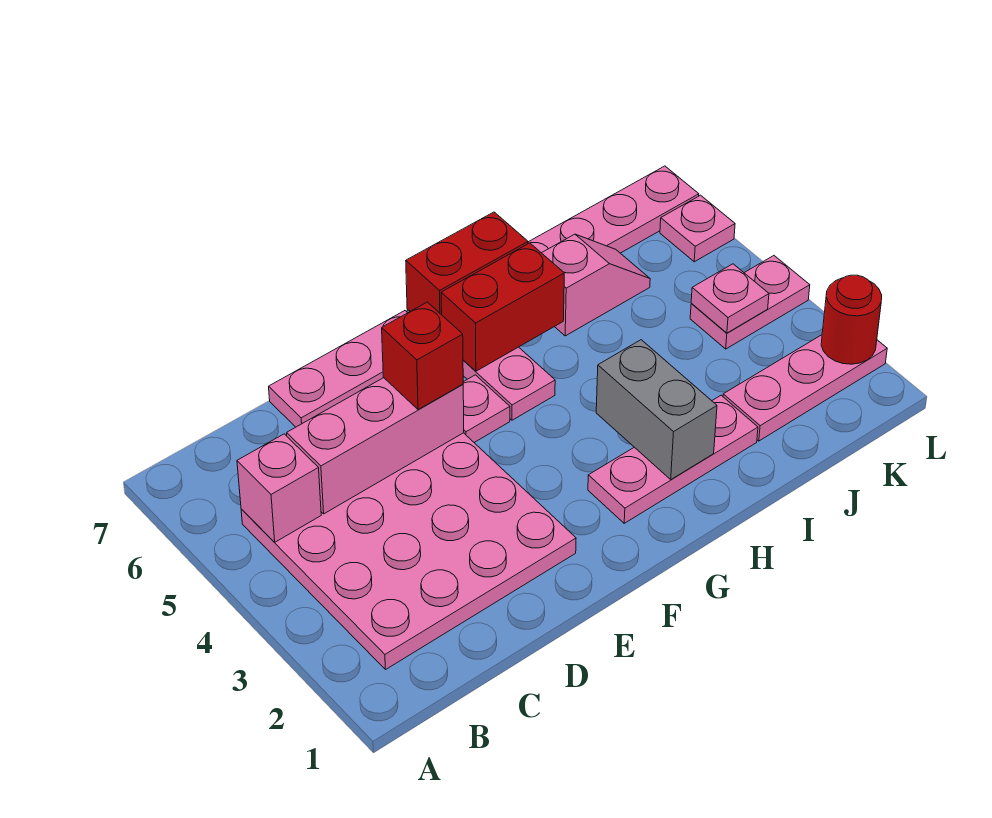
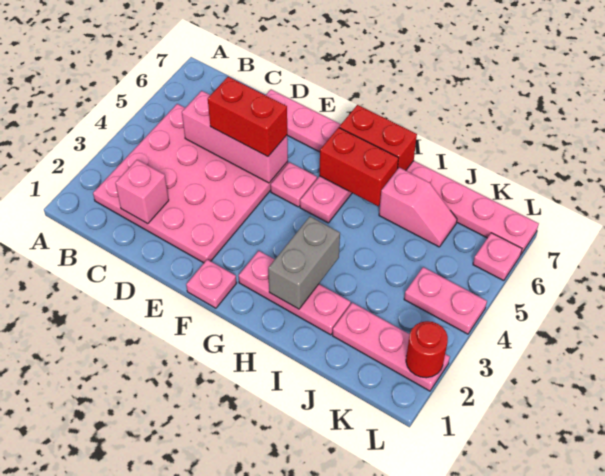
pink 1x1 brick [237,434,321,542] -> pink 1x1 brick moved to [115,160,169,224]
red 1x1 brick [382,302,463,410] -> red 1x2 brick [208,77,287,157]
pink 1x1 plate [691,264,769,333] -> pink 1x1 plate moved to [186,260,237,308]

